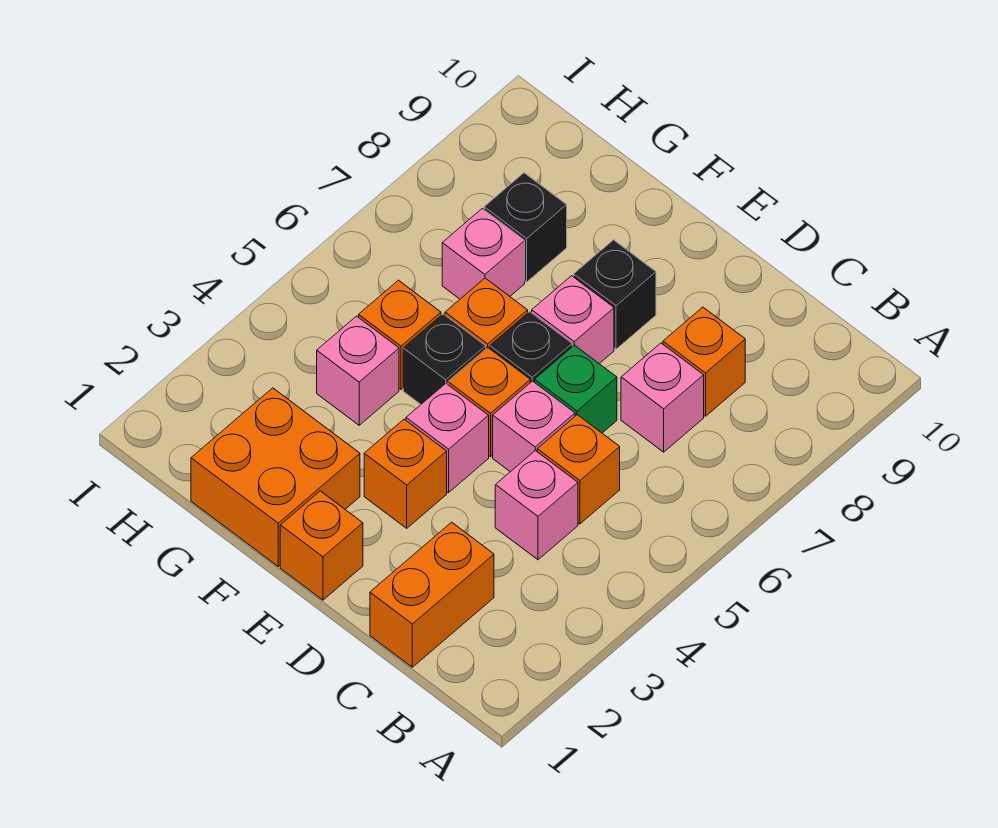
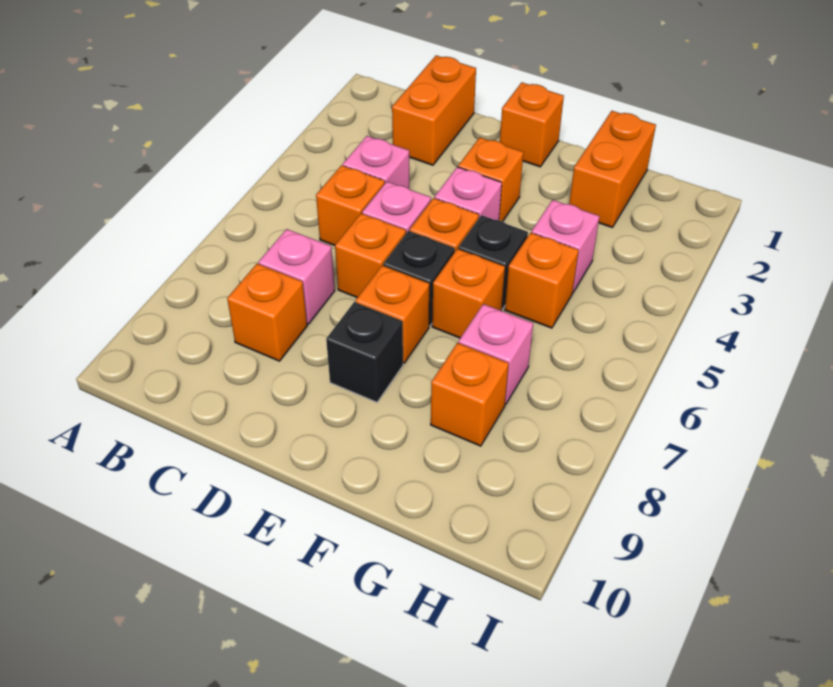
green 1x1 brick [535,345,617,433] -> orange 1x1 brick [335,214,406,297]
pink 1x1 brick [532,276,614,364] -> orange 1x1 brick [356,266,429,363]
orange 2x2 brick [191,388,360,566] -> orange 1x2 brick [569,111,656,227]
black 1x1 brick [484,173,567,282] -> orange 1x1 brick [431,343,509,446]

